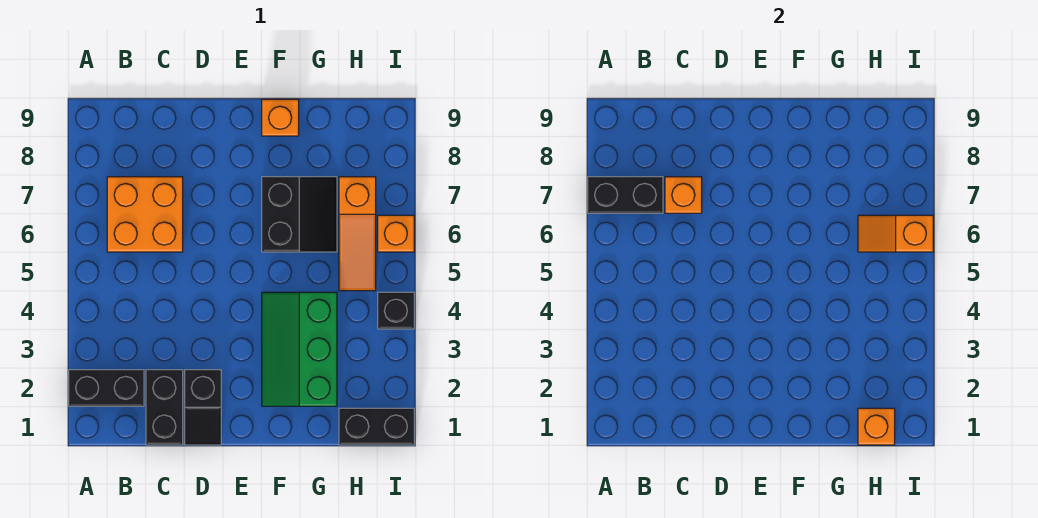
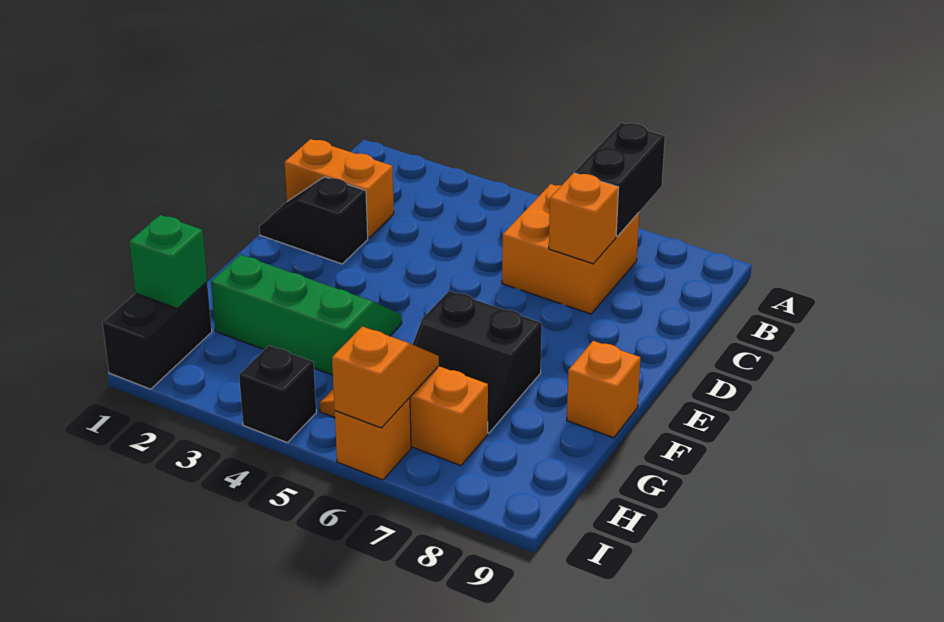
black 1x2 brick [69,370,144,406] -> none
black 1x2 brick [146,370,183,445] -> orange 1x2 brick [285,139,394,238]
orange 1x1 brick [858,408,895,445] -> green 1x1 brick [129,215,207,308]

